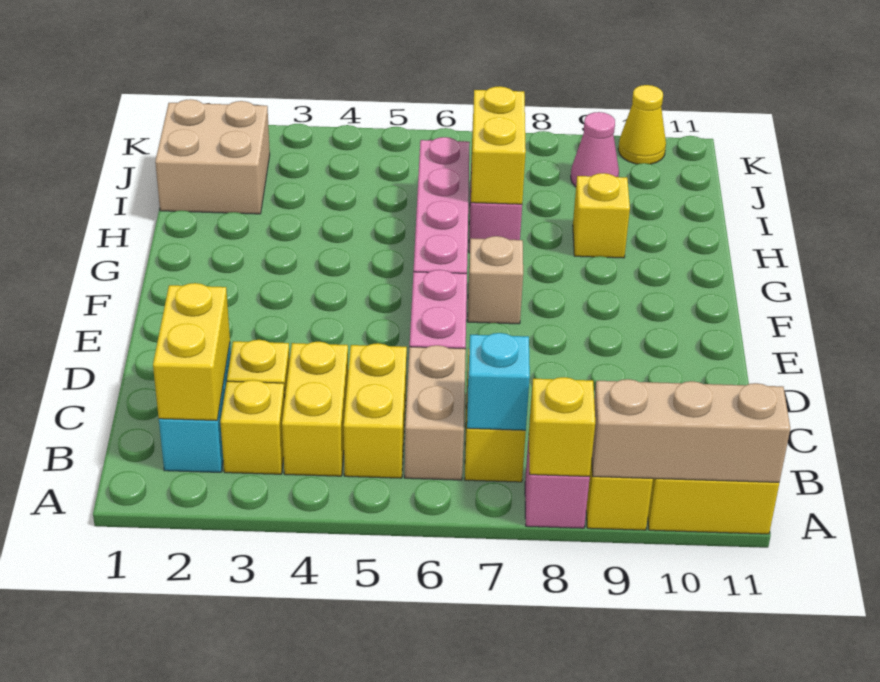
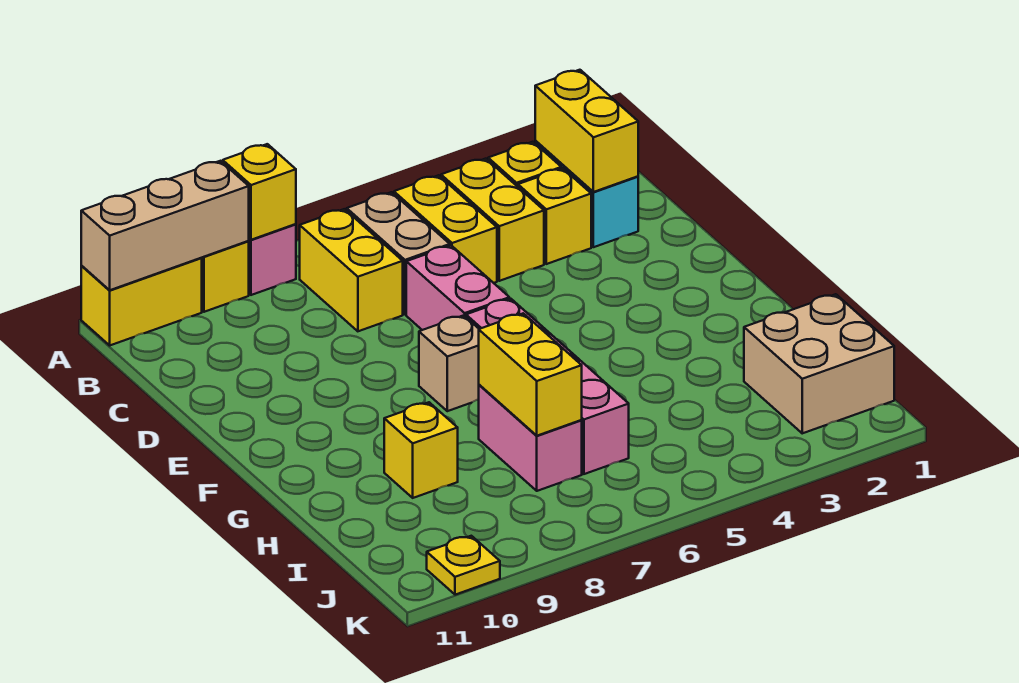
cyan 1x1 brick [467,333,530,430] -> none
pink 1x1 cone [571,112,619,187] -> none
yellow 1x1 cone [618,85,666,164] -> yellow 1x1 plate [427,536,500,595]

